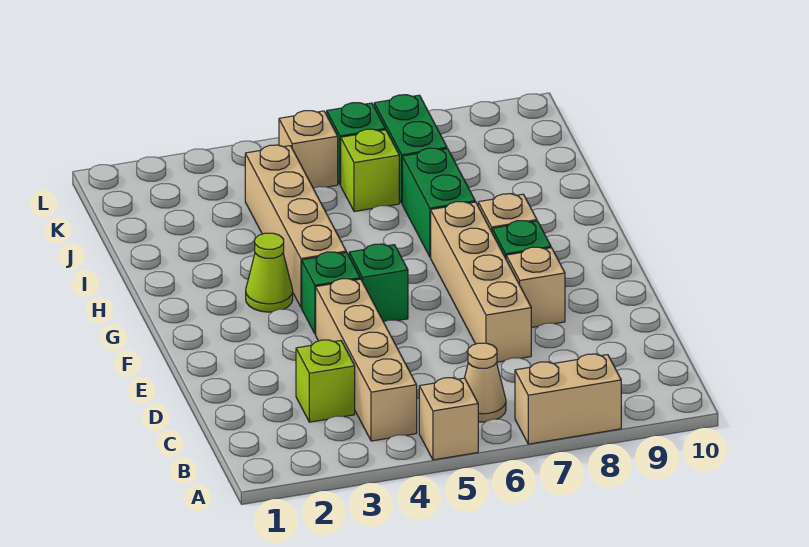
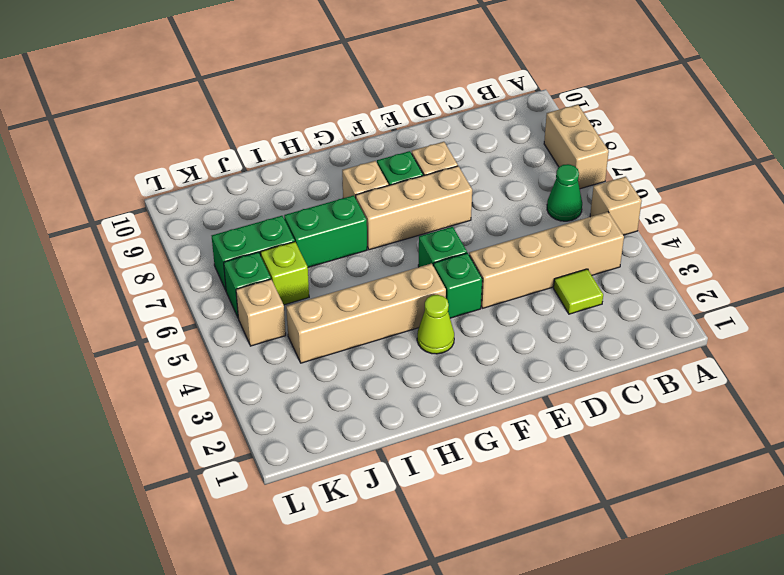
tan 1x1 cone [465,343,506,422] -> green 1x1 cone [547,164,582,221]
lime 1x1 brick [296,340,355,422] -> lime 1x1 tile [554,269,603,314]
tan 1x4 brick [431,202,531,362] -> tan 1x3 brick [356,166,472,250]

